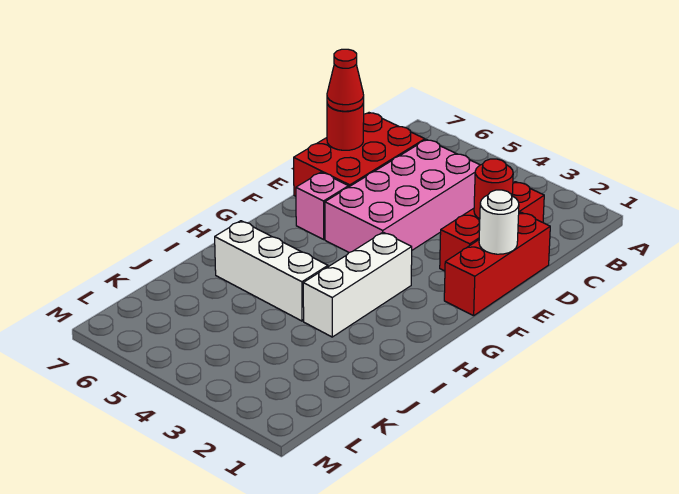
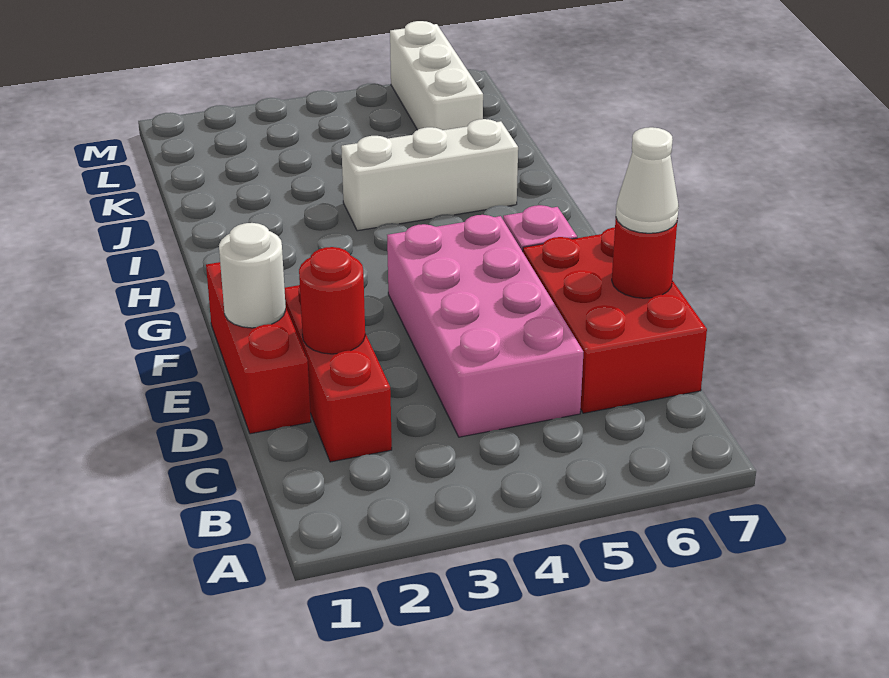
red 1x1 cone [327,49,364,111] -> white 1x1 cone [616,127,679,233]
white 1x3 brick [303,232,412,337] -> white 1x3 brick moved to [390,21,483,130]

